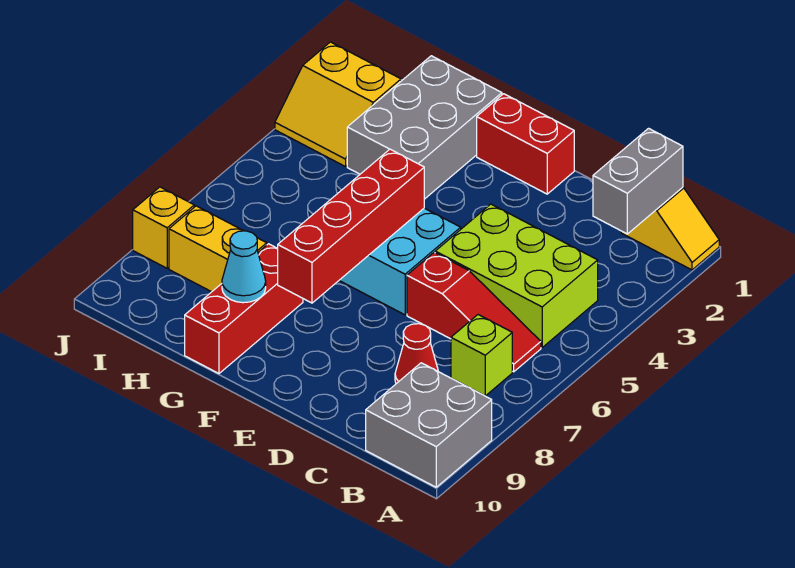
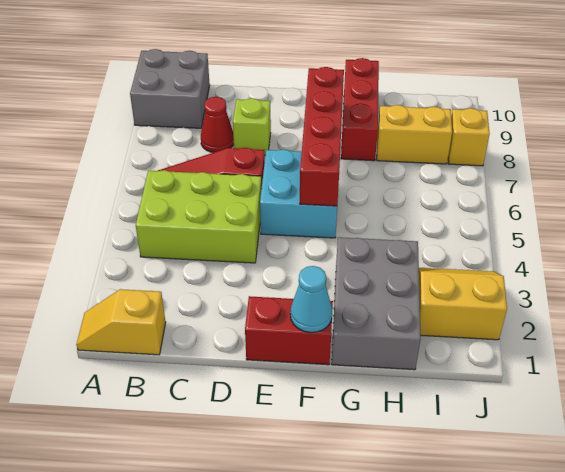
grey 1x2 brick [593,128,683,234] -> none
lime 1x1 brick [451,315,512,396] -> lime 1x1 brick moved to [233,98,271,155]
cyan 1x1 cone [222,231,266,303] -> cyan 1x1 cone moved to [290,266,332,333]

